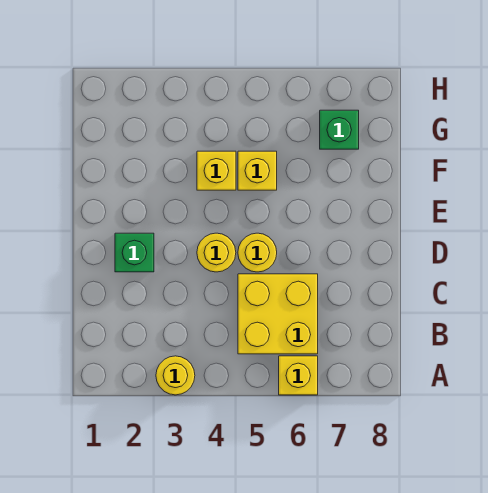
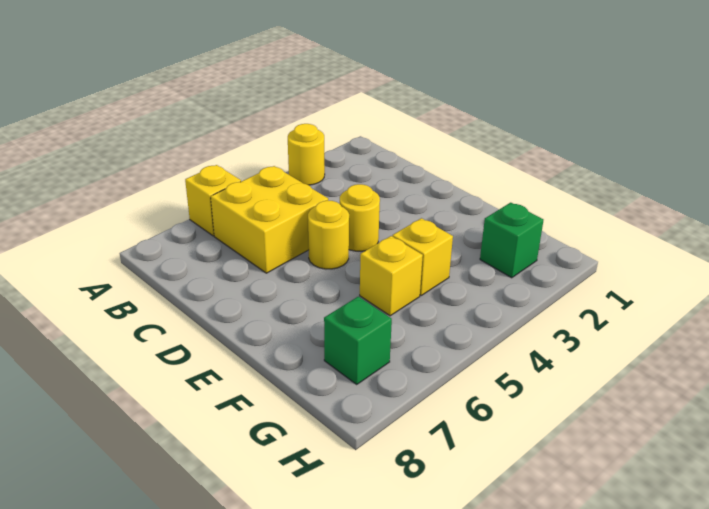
green 1x1 brick [115,233,154,272] -> green 1x1 brick moved to [480,203,543,278]

